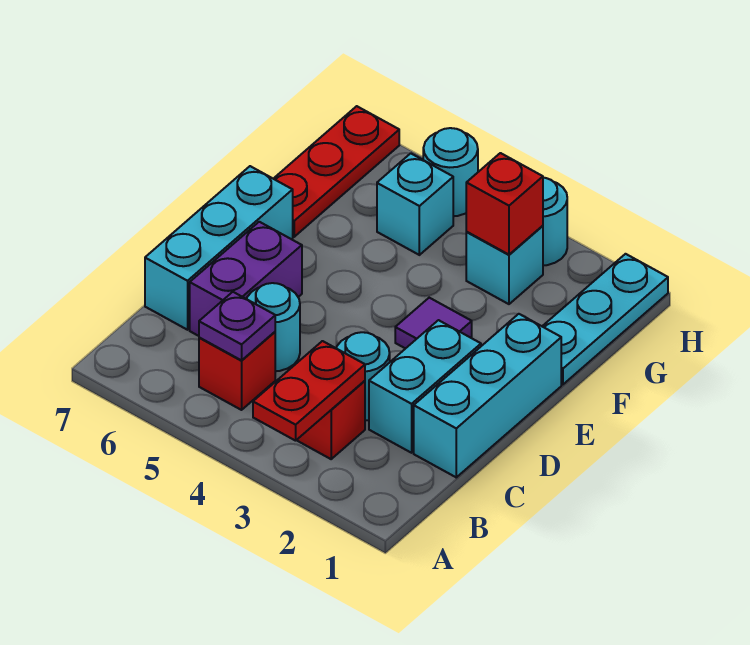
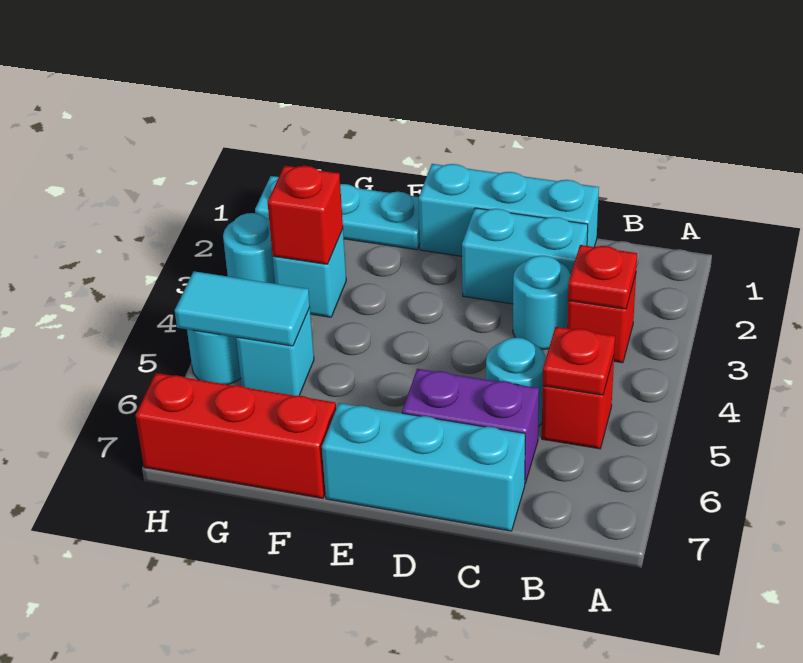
red 1x2 plate [253,341,365,441] -> red 1x1 plate [568,245,637,309]
purple 1x1 plate [199,292,275,360] -> red 1x1 plate [543,327,615,395]
purple 1x1 tile [395,298,472,349] -> none
red 1x3 plate [274,106,399,237] -> red 1x3 brick [135,373,336,498]
none -> cyan 1x2 tile [175,271,310,346]

